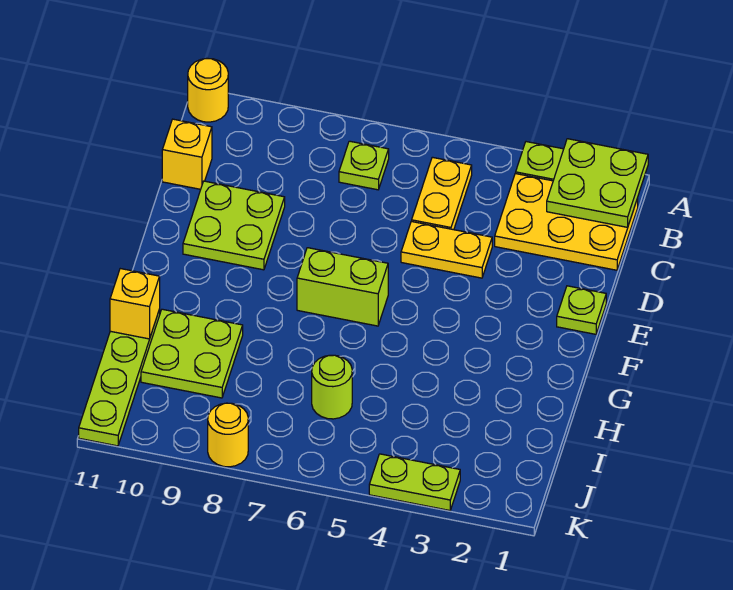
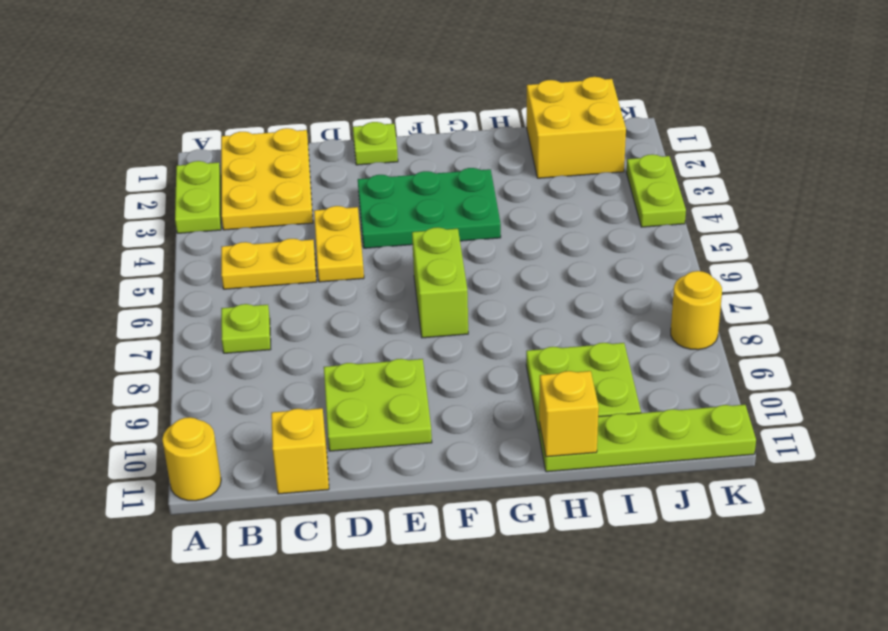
lime 2x2 plate [547,139,648,227] -> none
none -> green 2x3 plate [358,168,501,248]
none -> yellow 2x2 brick [527,77,626,178]
lime 1x1 round brick [312,355,352,419] -> none

